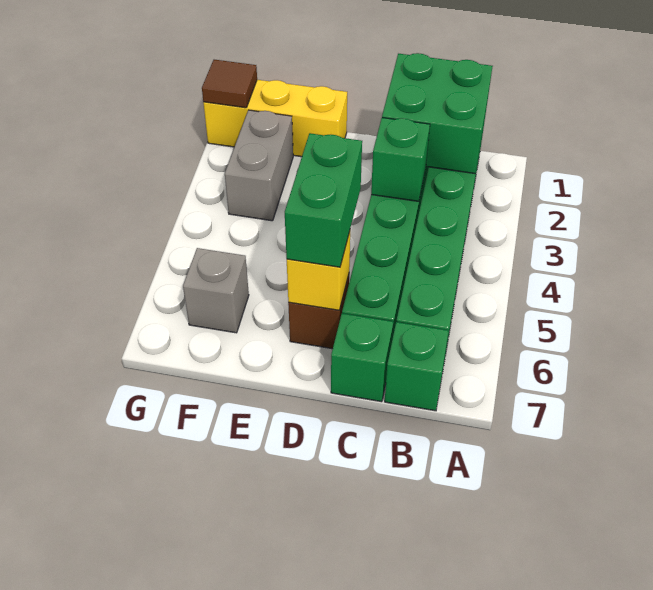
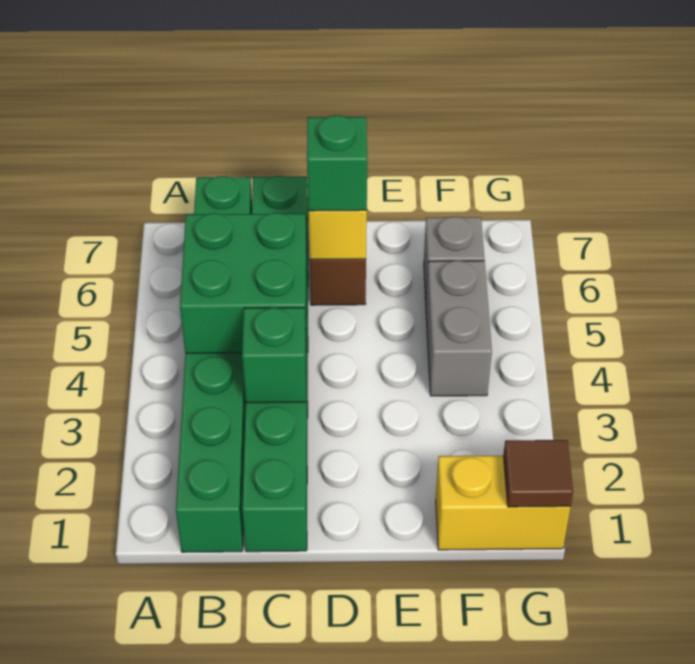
green 2x2 brick [382,53,493,173] -> green 2x2 brick moved to [180,213,307,353]
green 1x2 brick [285,133,362,267] -> green 1x1 brick [307,115,367,211]
yellow 1x3 brick [203,80,347,157] -> yellow 1x2 brick [436,456,571,550]
grey 1x2 brick [225,110,293,221] -> grey 1x2 brick moved to [426,261,492,396]

